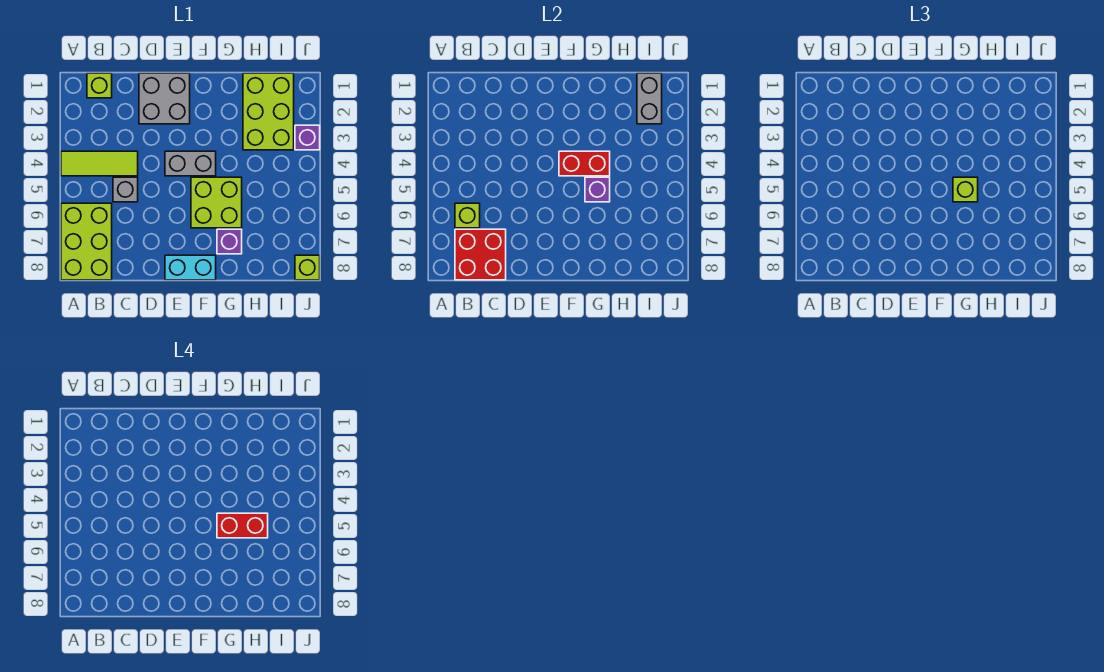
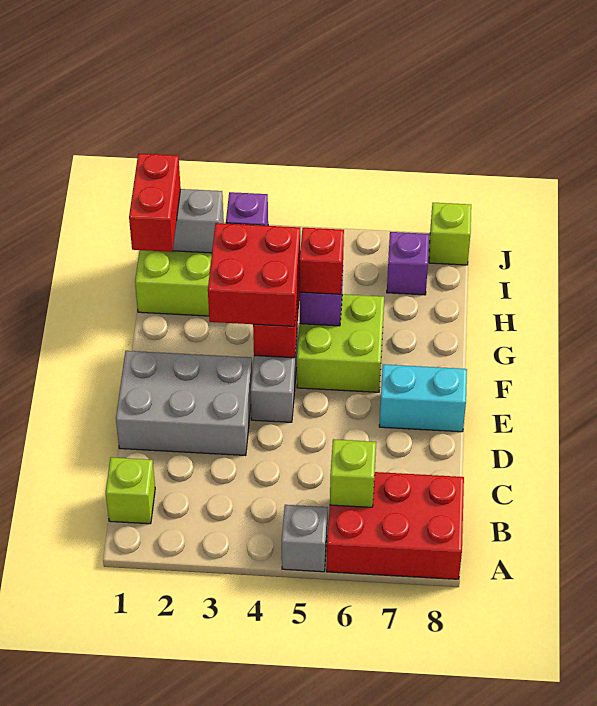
lime 1x3 tile [61,151,138,176] -> none
lime 2x3 brick [61,203,112,280] -> red 2x3 brick [327,472,464,579]
red 2x2 brick [455,229,506,280] -> red 2x2 brick moved to [208,223,300,326]
grey 1x1 brick [113,177,138,202] -> grey 1x1 brick moved to [282,505,327,572]
grey 2x2 brick [139,73,190,124] -> grey 2x3 brick [116,351,252,456]
cyan 1x2 brick [165,255,216,280] -> cyan 1x2 brick turned to [379,364,467,432]
lime 1x1 brick [953,177,978,202] -> red 1x1 brick [300,228,344,294]
red 1x2 brick [217,513,268,538] -> red 1x2 brick moved to [129,154,181,252]
purple 1x1 brick [217,229,242,254] -> purple 1x1 brick moved to [387,232,429,295]

